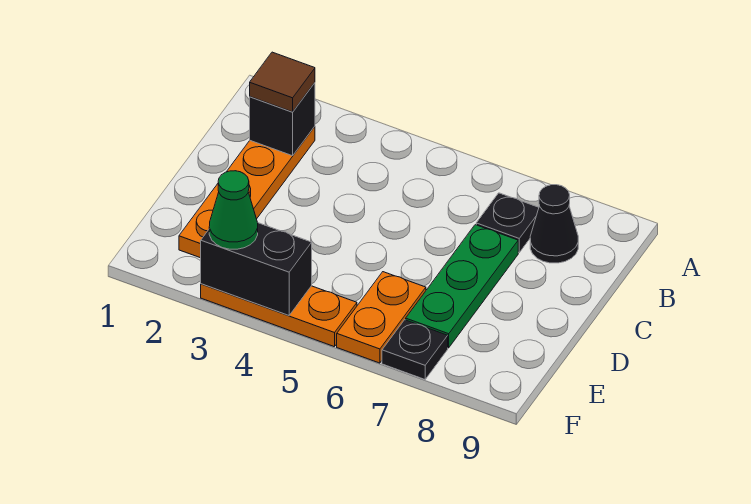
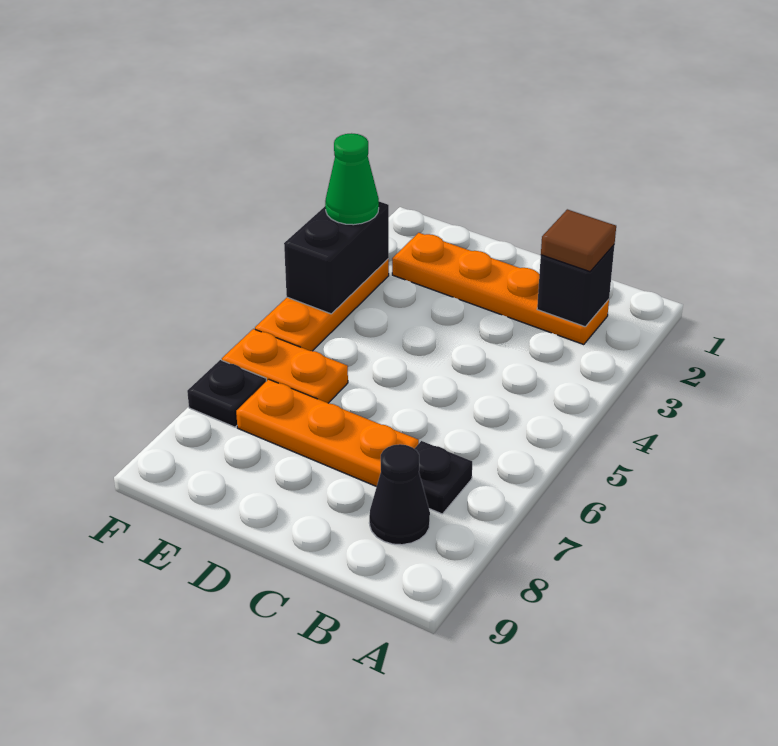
green 1x3 plate [406,225,518,348] -> orange 1x3 plate [236,379,419,487]

